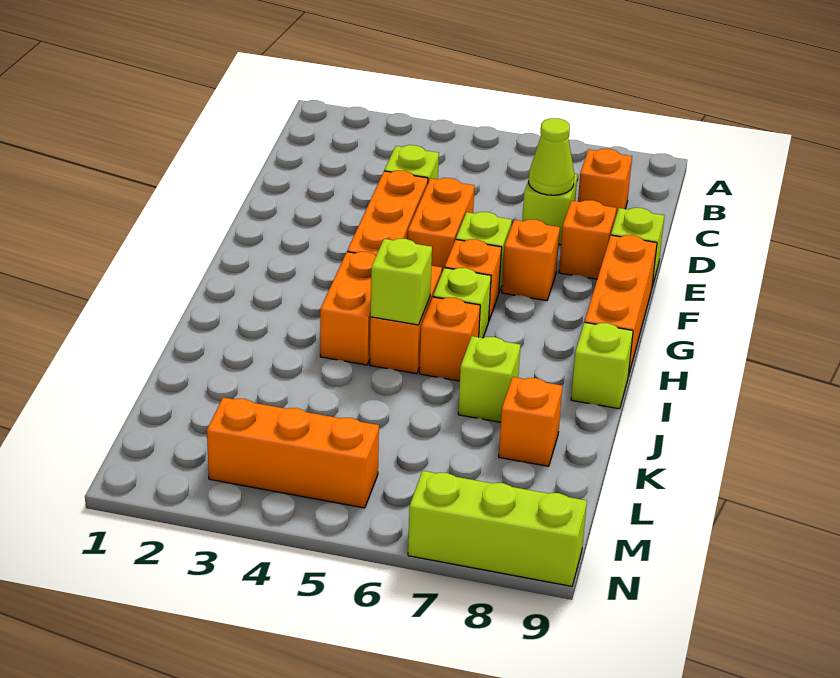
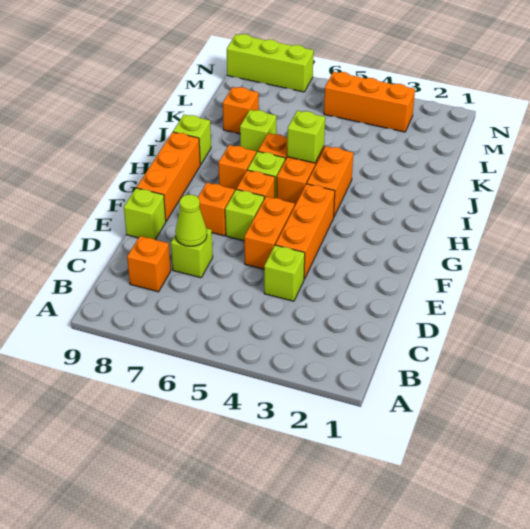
orange 1x1 brick [559,200,616,279] -> orange 1x1 brick moved to [218,145,256,190]

